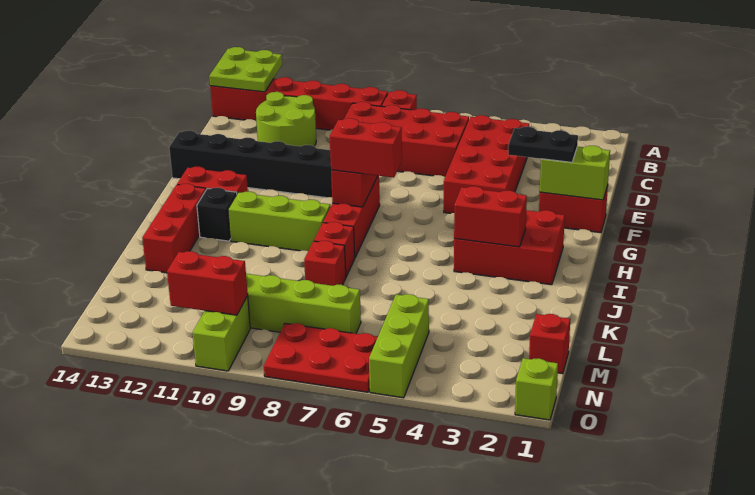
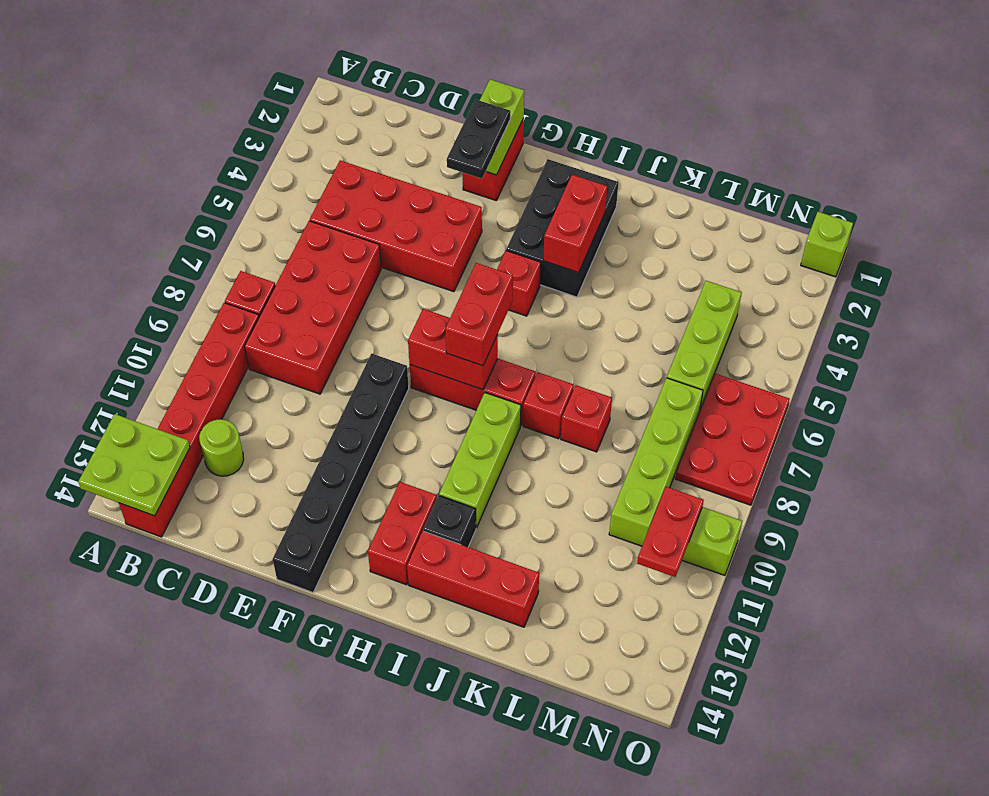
lime 2x2 round brick [256,92,316,146] -> lime 1x1 round brick [199,419,244,476]
red 2x3 brick [454,210,565,285] -> black 2x3 brick [506,159,618,297]
red 1x1 brick [529,314,570,374] -> red 1x1 brick moved to [497,251,541,316]
lime 1x3 brick [369,294,429,398] -> lime 1x3 brick turned to [667,281,742,410]
red 1x2 brick [167,251,248,315] -> red 1x2 plate [637,487,704,577]

